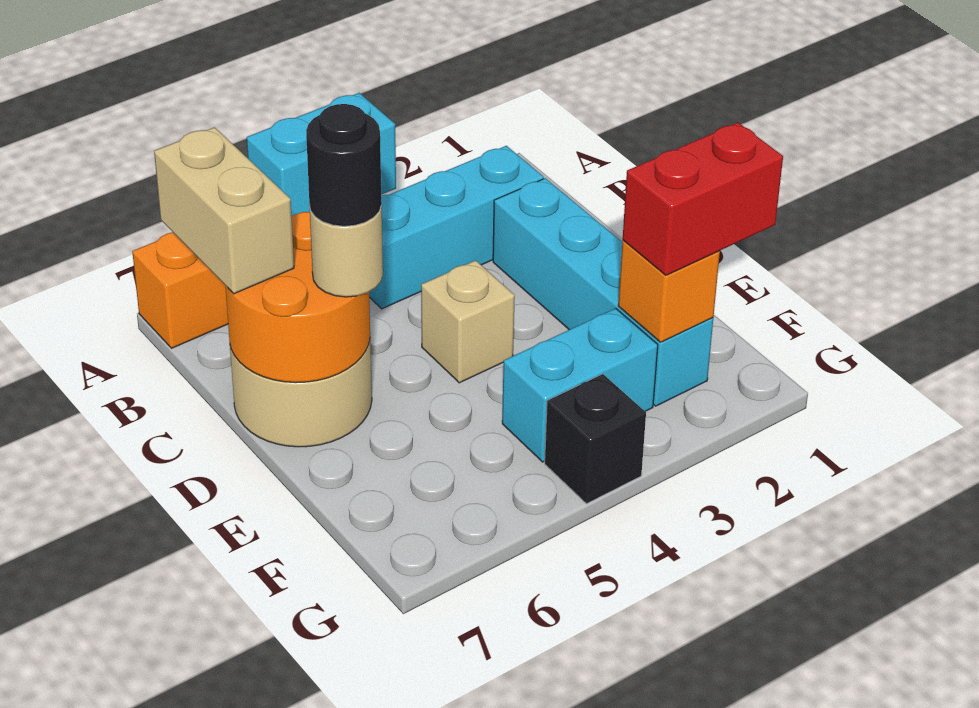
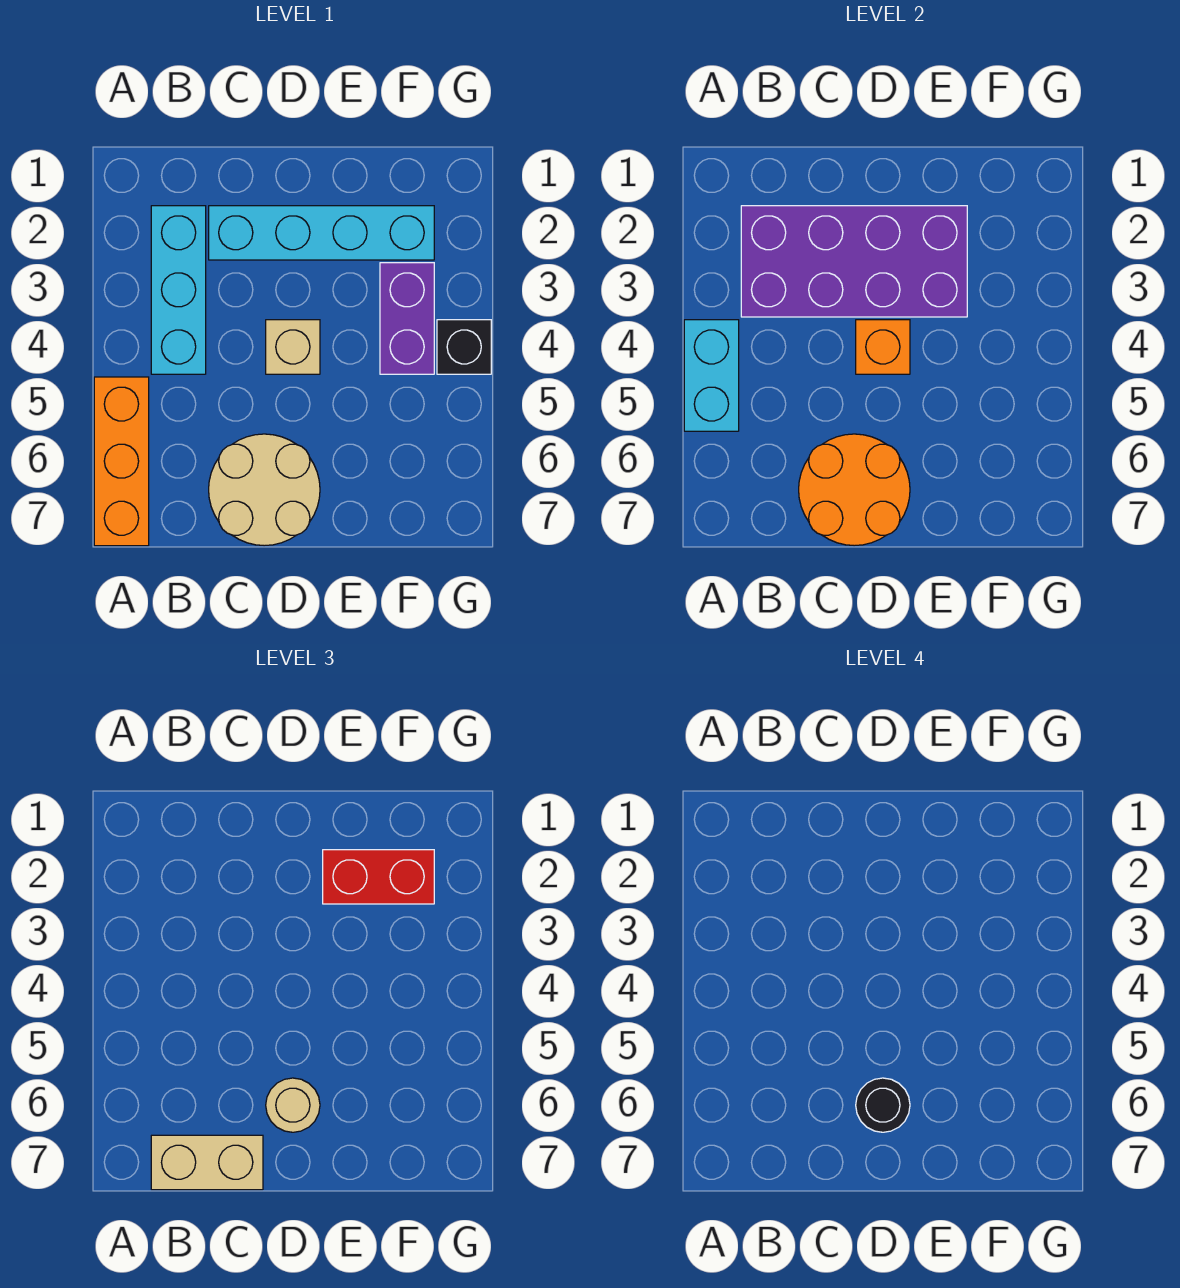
none -> purple 2x4 brick [741,206,967,317]
red 1x2 brick [623,122,783,275] -> red 1x2 brick turned to [323,850,434,904]
orange 1x1 brick [618,240,720,342] -> orange 1x1 brick moved to [856,320,910,374]
cyan 1x2 brick [502,308,658,462] -> purple 1x2 brick [380,263,434,374]

